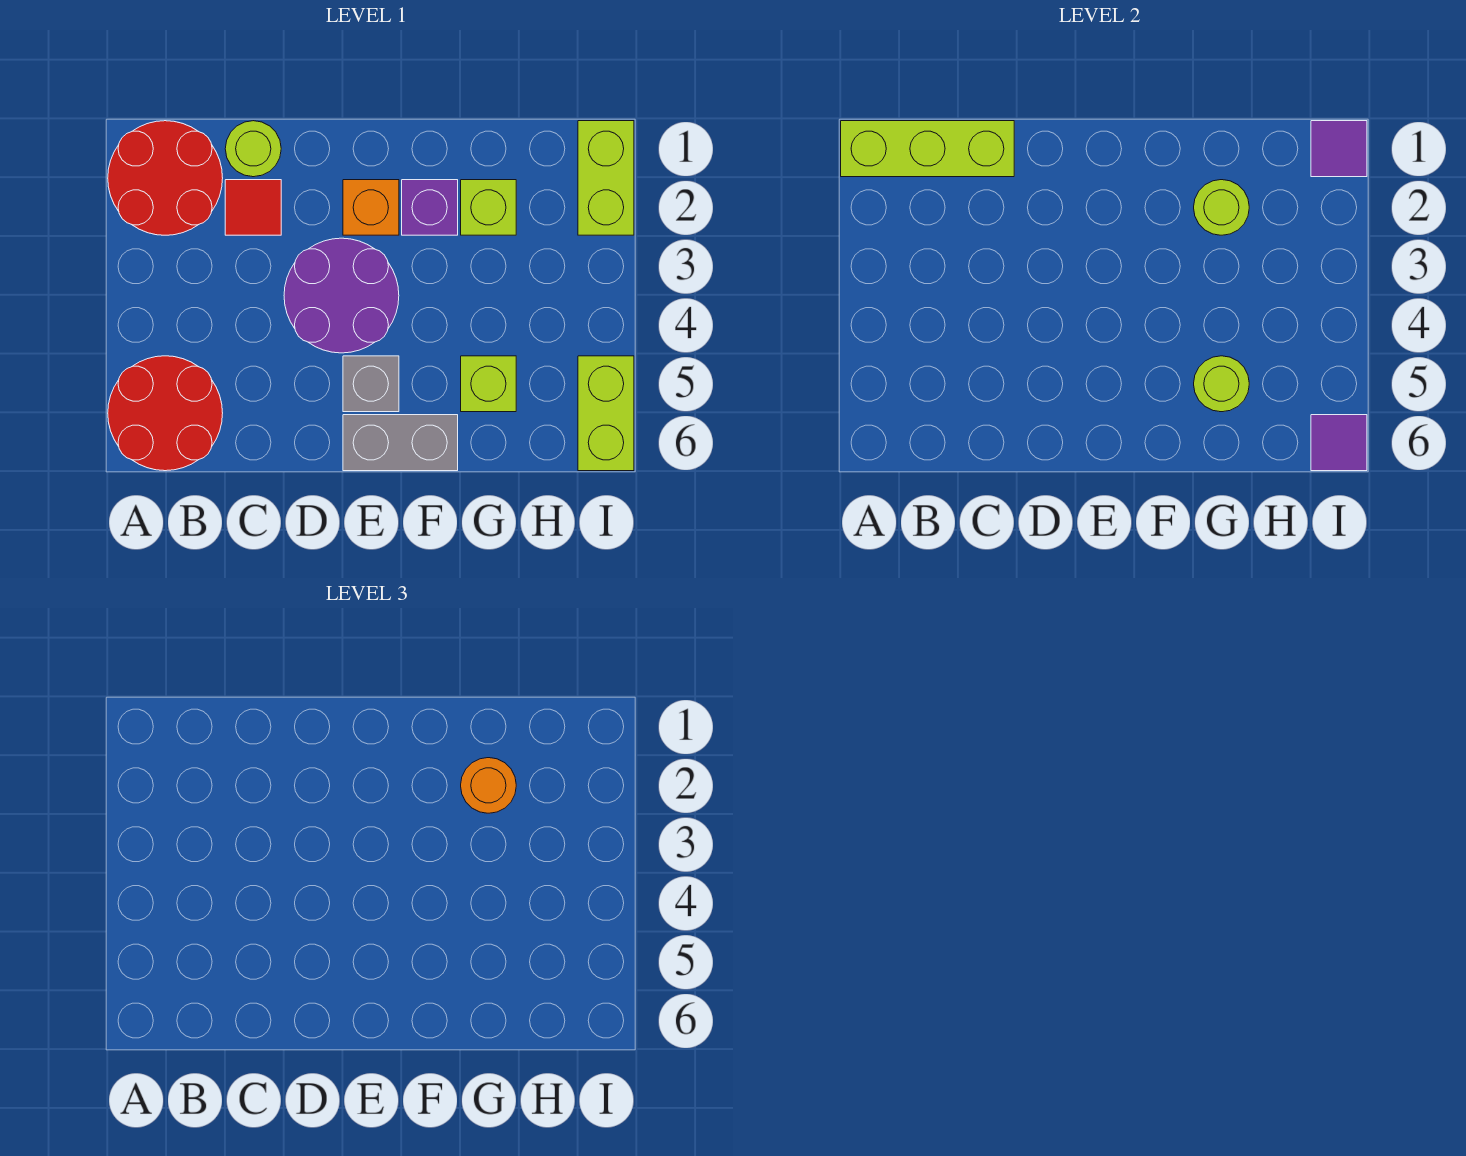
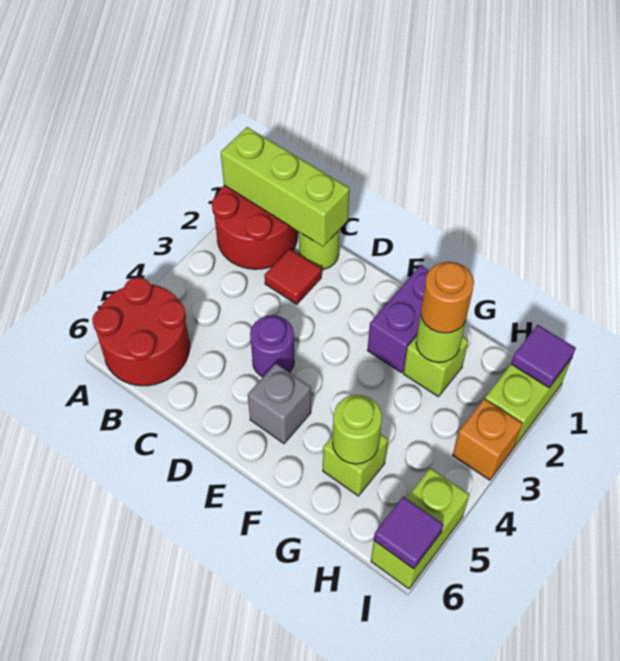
purple 2x2 round brick [284,238,399,353] -> purple 1x1 round brick [250,315,294,377]
orange 1x1 brick [343,180,399,235] -> orange 1x1 brick moved to [453,399,523,480]
grey 1x2 brick [343,415,458,471] -> none
purple 1x1 brick [402,180,458,235] -> purple 1x2 brick [368,265,429,373]

